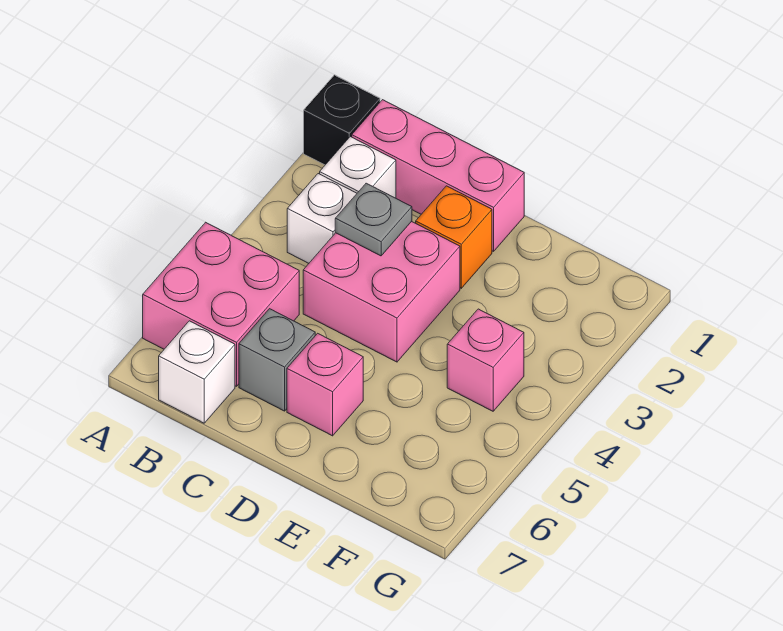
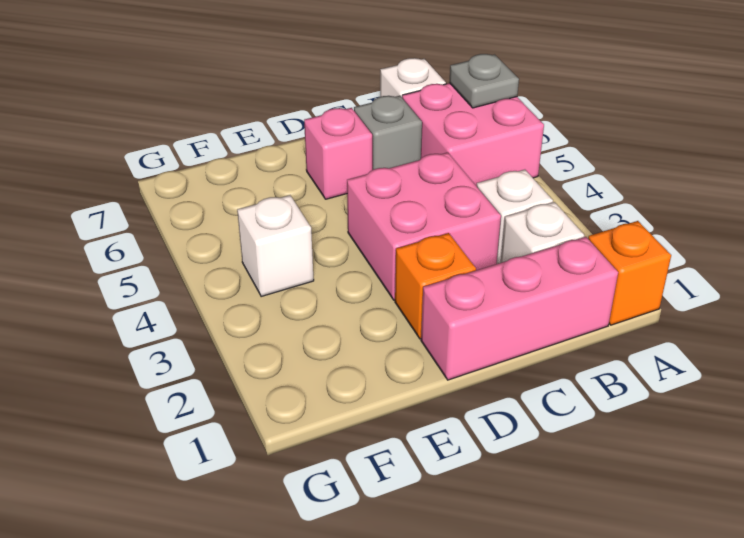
black 1x1 brick [304,75,380,165] -> orange 1x1 brick [588,221,671,325]
grey 1x1 plate [335,183,412,256] -> grey 1x1 plate moved to [449,54,519,108]
pink 1x1 brick [447,309,524,411] -> white 1x1 brick [237,195,314,296]

